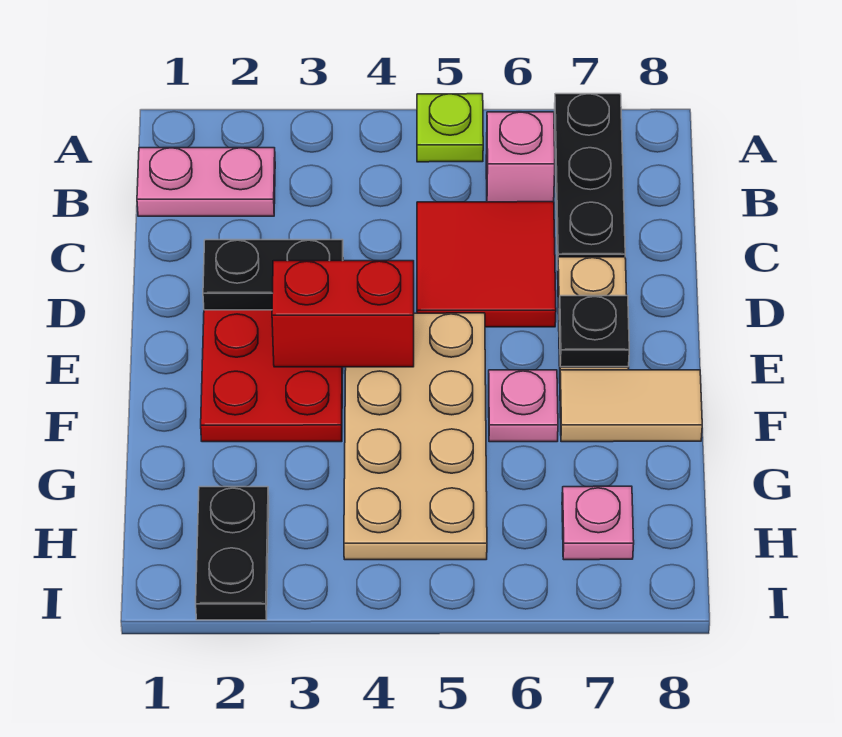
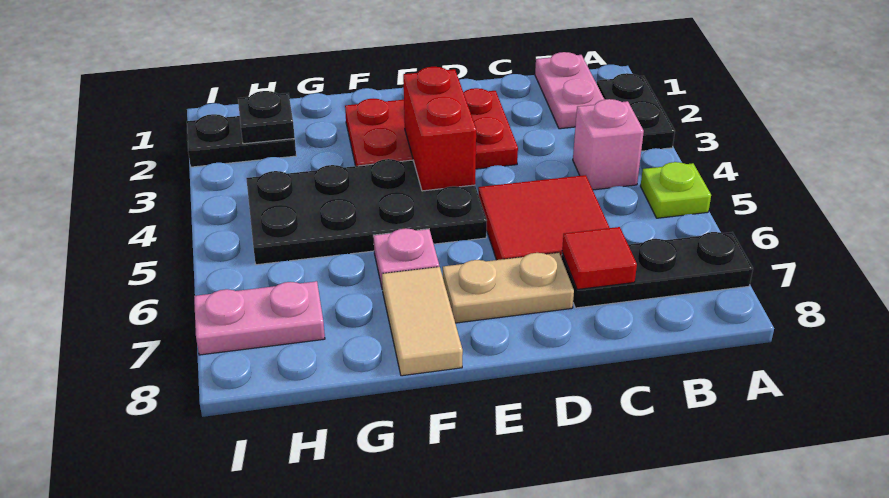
pink 1x1 brick [486,112,555,202] -> pink 1x1 brick moved to [573,99,644,190]
none -> red 1x1 tile [562,227,637,289]
black 1x2 plate [203,240,343,310] -> black 1x2 plate moved to [597,73,675,151]
tan 2x4 plate [344,313,487,560] -> black 2x4 plate [246,159,487,265]
black 1x1 plate [559,296,629,367] -> black 1x1 plate moved to [238,91,295,144]
pink 1x1 plate [562,486,634,560] -> pink 1x2 plate [194,281,325,355]

